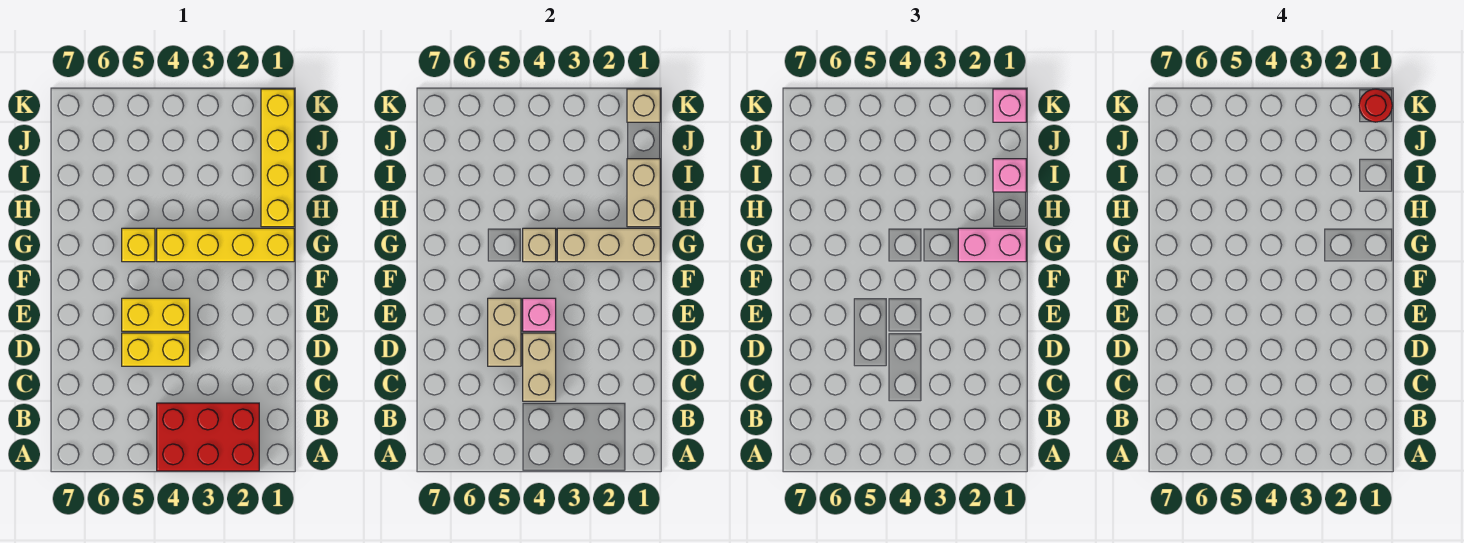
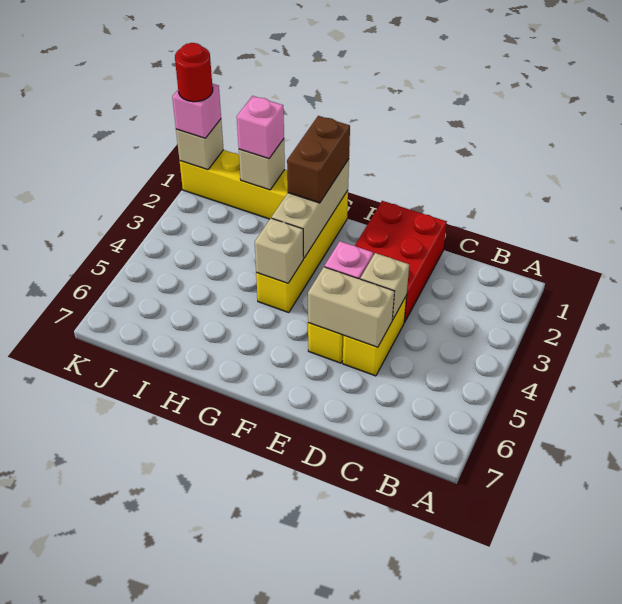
red 2x3 brick [157,403,259,471] -> red 2x3 brick moved to [355,201,447,323]
tan 1x2 brick [523,333,556,401] -> tan 1x1 brick [360,253,409,320]
pink 1x2 brick [958,228,1026,262] -> brown 1x2 brick [287,116,350,203]
yellow 1x1 brick [122,228,155,262] -> none
tan 1x2 brick [627,159,660,227] -> tan 1x1 brick [239,139,285,190]

